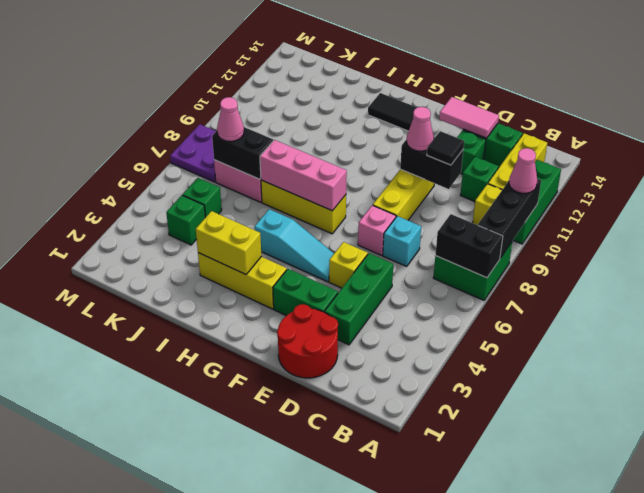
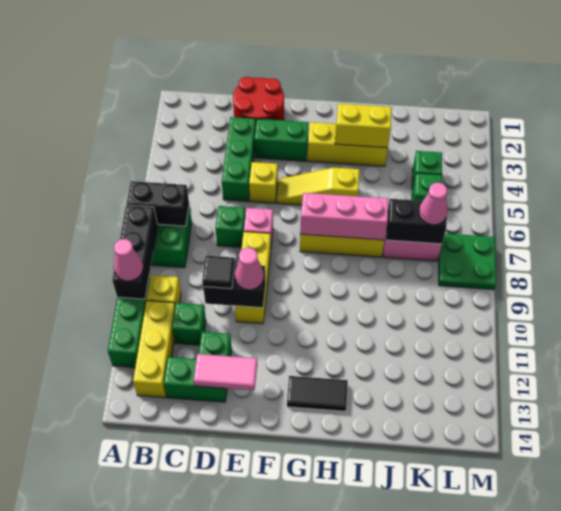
cyan 1x1 brick [383,216,421,266] -> green 1x1 brick [215,206,245,247]
cyan 1x3 slope [254,209,334,282] -> yellow 1x3 slope [277,167,360,205]
purple 2x2 plate [170,124,216,182] -> green 2x2 plate [439,233,496,290]

